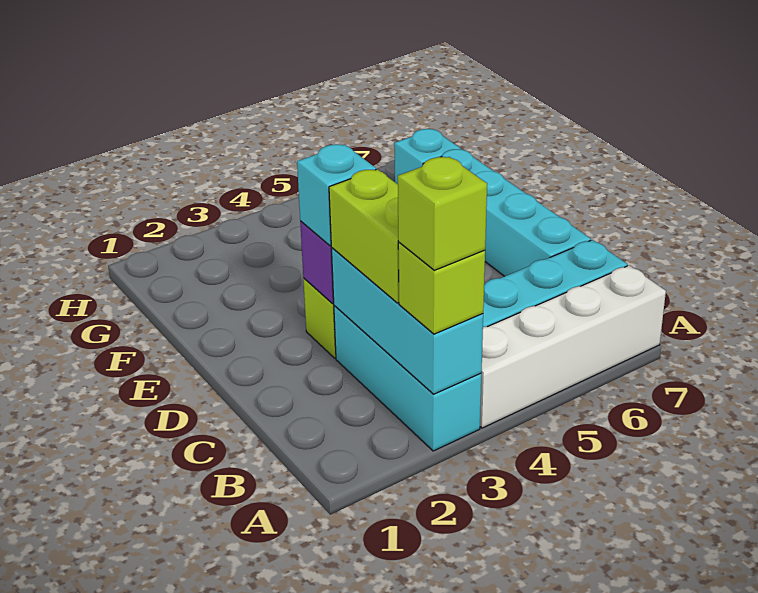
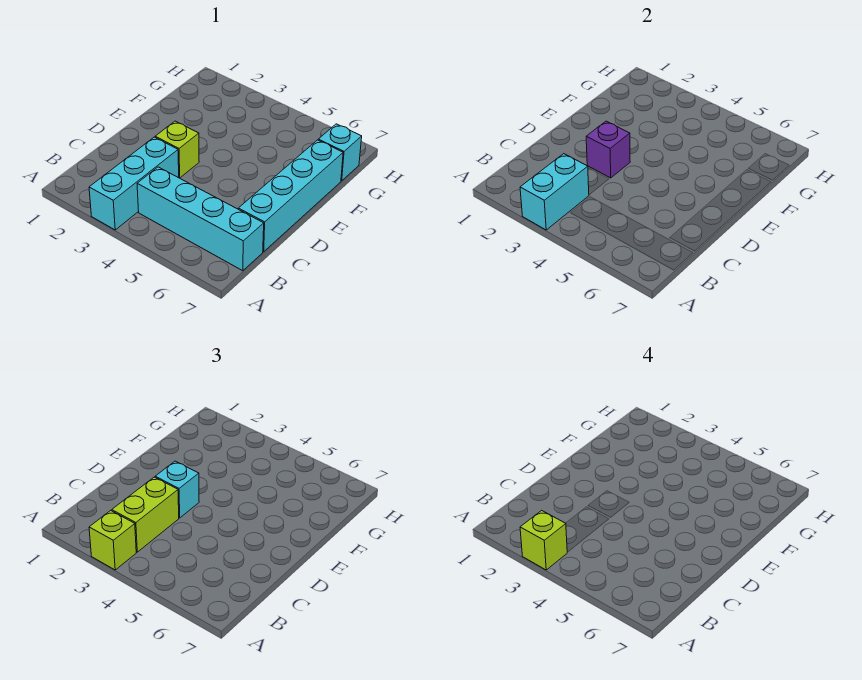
cyan 1x3 brick [331,248,483,394] -> cyan 1x2 brick [520,154,589,230]
white 1x4 brick [480,265,666,428] -> none

